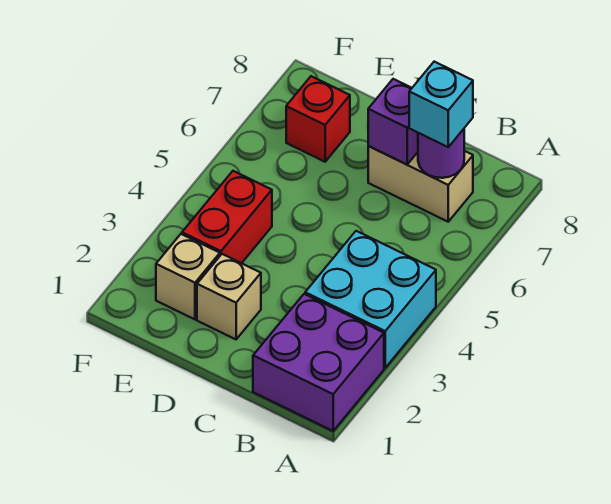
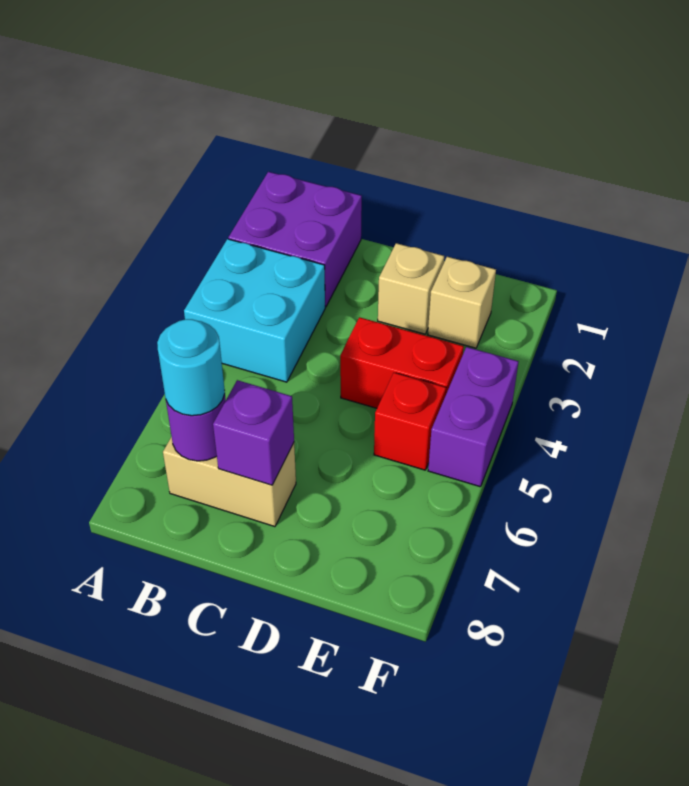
cyan 1x1 brick [409,62,473,147] -> cyan 1x1 round brick [157,319,225,416]
red 1x2 brick [182,171,272,263] -> red 1x2 brick turned to [340,317,464,408]
red 1x1 brick [286,76,350,162] -> red 1x1 brick moved to [374,373,446,470]
none -> purple 1x2 brick [428,347,519,487]

